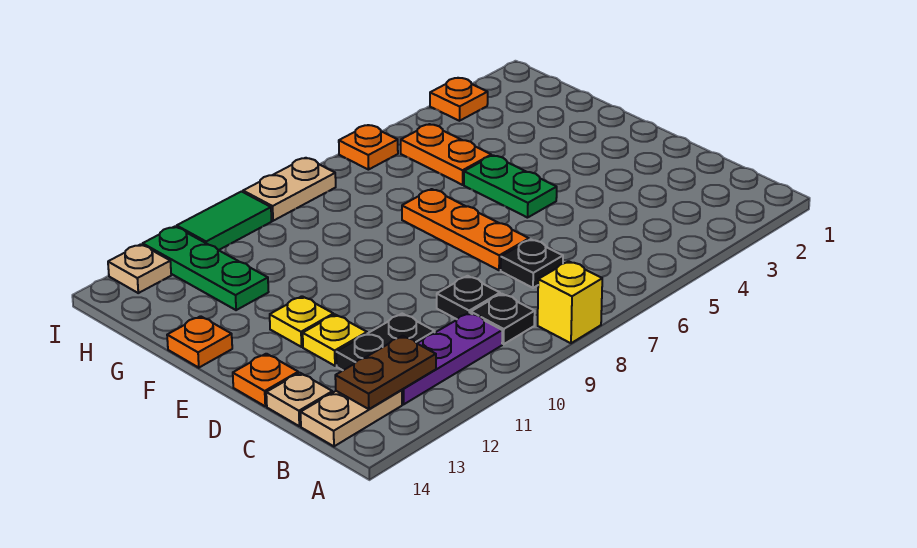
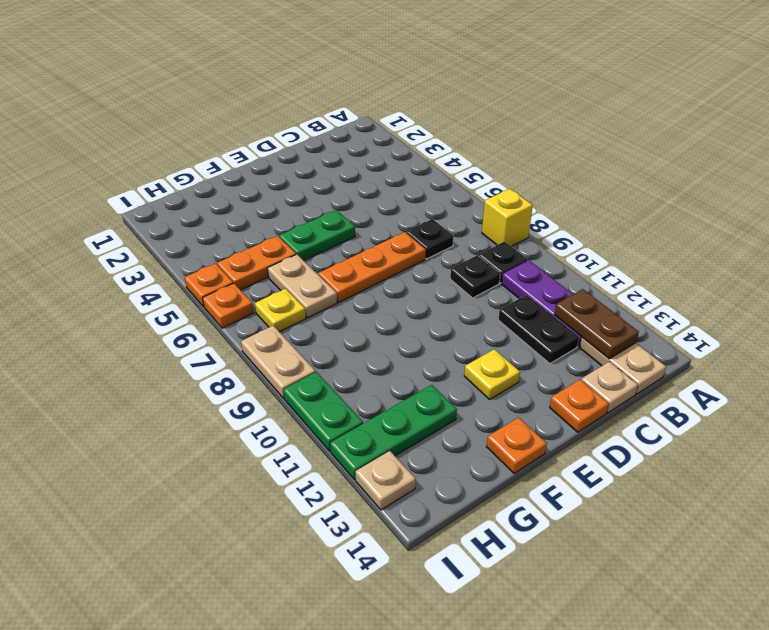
yellow 1x1 plate [303,315,367,366] -> yellow 1x1 plate moved to [255,289,306,332]
none -> tan 1x2 plate [268,254,337,318]
orange 1x1 plate [430,78,488,121] -> orange 1x1 plate moved to [185,264,233,307]
green 1x2 tile [177,192,272,250] -> green 1x2 plate [283,372,363,451]

